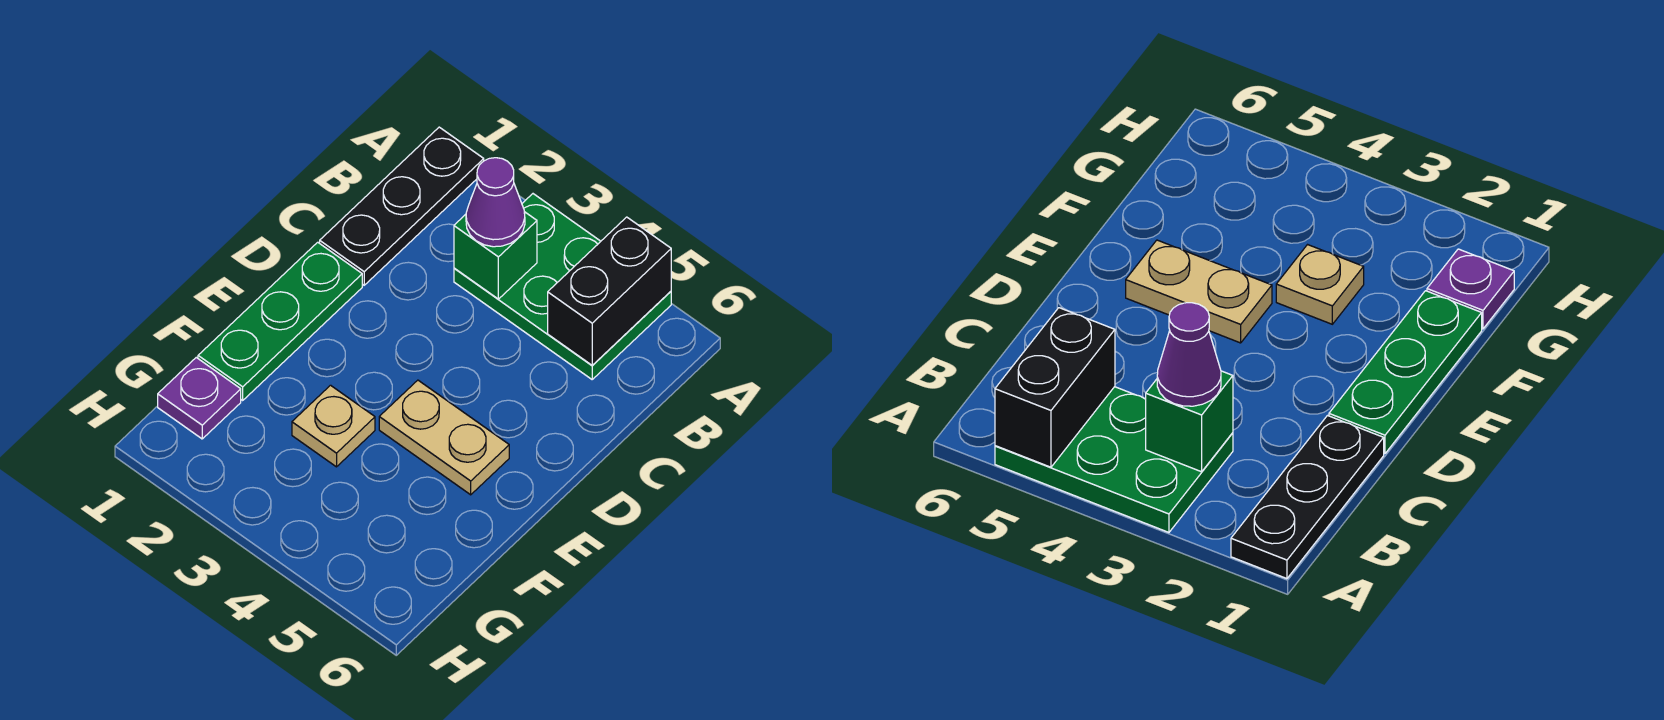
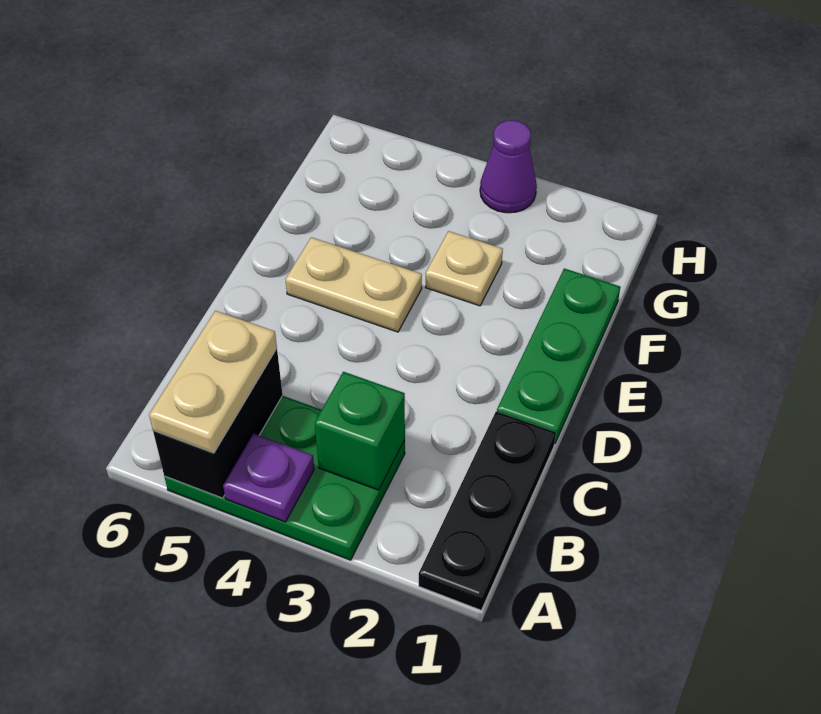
none -> tan 1x2 plate [149,311,277,453]
purple 1x1 cone [466,158,525,247] -> purple 1x1 cone moved to [480,120,537,213]
purple 1x1 plate [158,357,241,439] -> purple 1x1 plate moved to [223,433,314,522]

